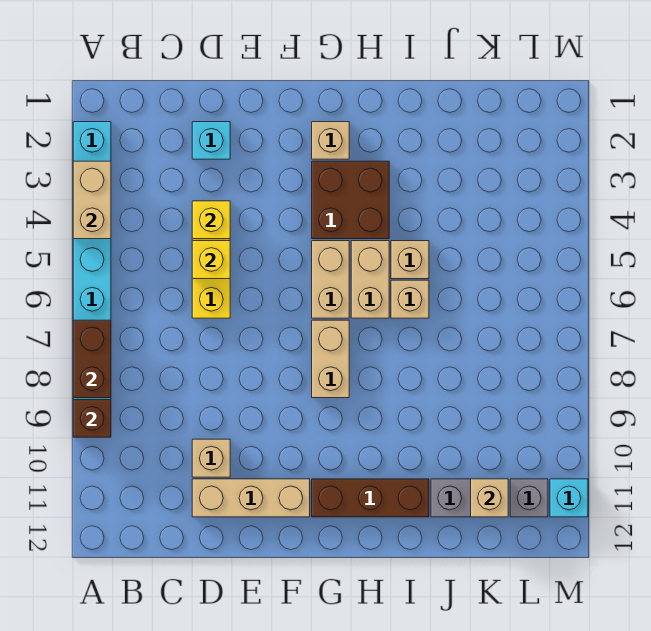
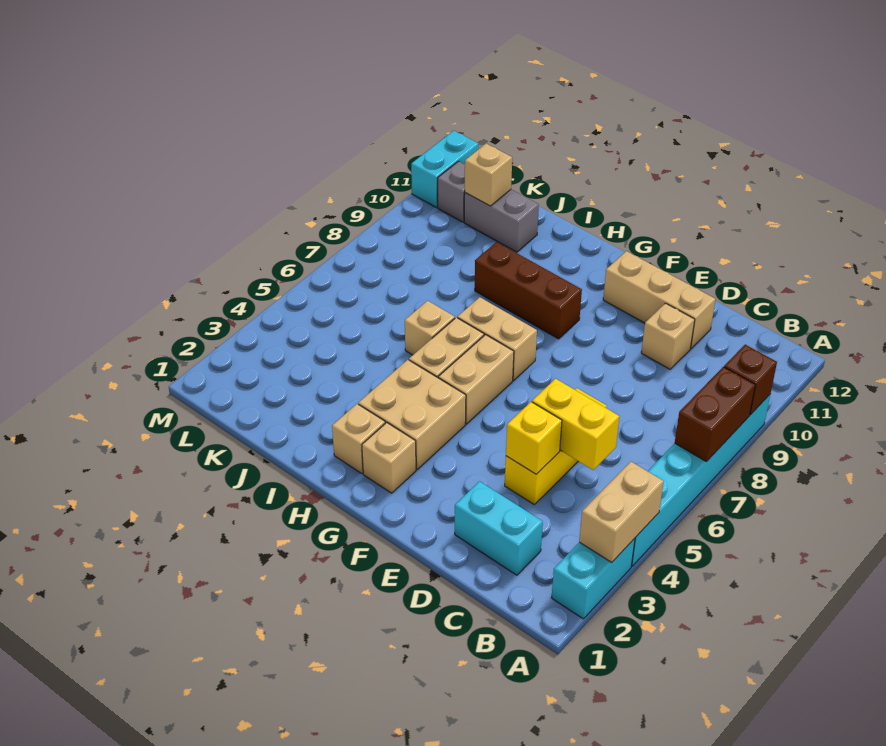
cyan 1x1 brick [192,122,230,159] -> cyan 1x2 brick [455,481,543,575]
yellow 1x1 brick [192,241,230,279] -> yellow 1x2 brick [532,379,619,470]
brown 2x2 brick [312,161,389,239] -> tan 2x2 brick [358,360,466,469]
tan 1x2 brick [312,320,349,398] -> tan 1x2 brick turned to [457,297,537,380]
brown 1x3 brick [312,479,429,517] -> brown 1x3 brick moved to [475,242,582,339]
tan 1x1 brick [391,241,429,279] -> tan 1x1 brick moved to [332,404,385,474]
cyan 1x1 brick [550,479,588,517] -> cyan 1x2 brick [411,130,479,208]

